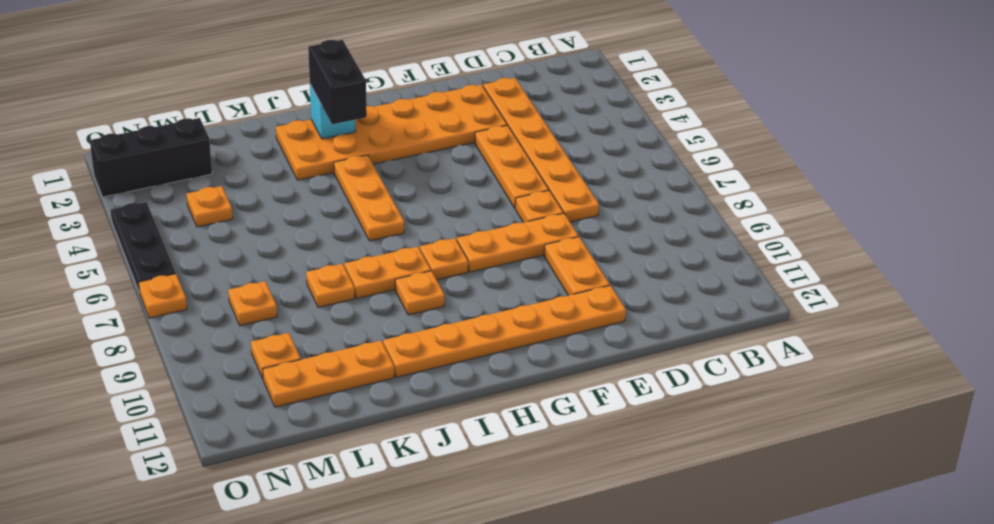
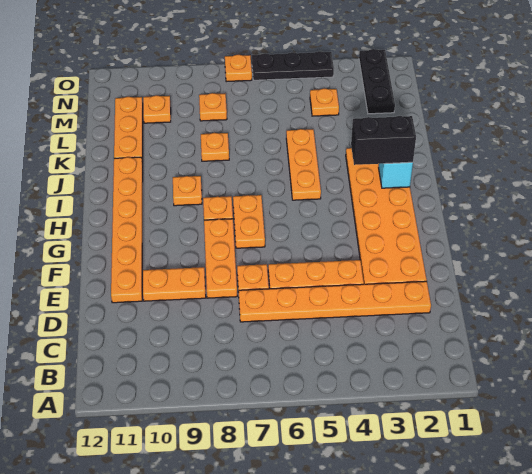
orange 1x3 plate [334,155,404,241] -> orange 1x3 plate turned to [286,129,321,200]
orange 1x2 plate [344,247,431,298] -> orange 1x2 plate moved to [233,195,265,248]
black 1x3 brick [90,118,212,197] -> black 1x3 plate [359,49,395,114]

